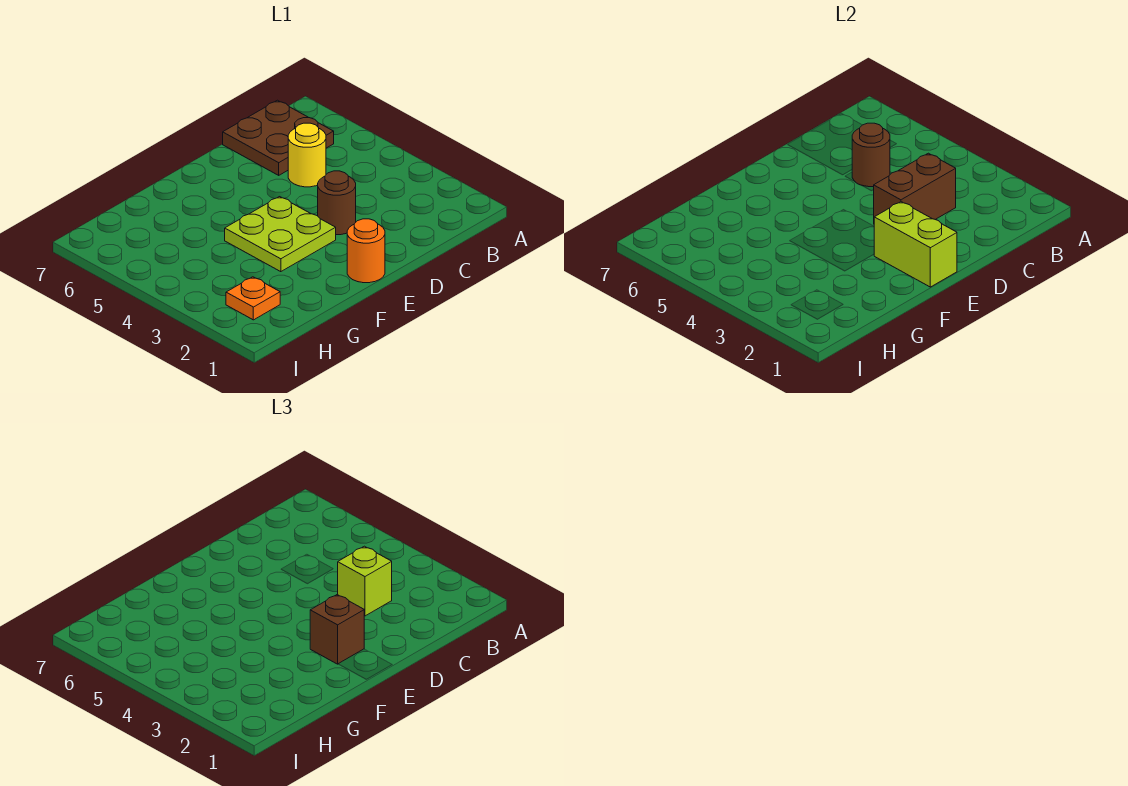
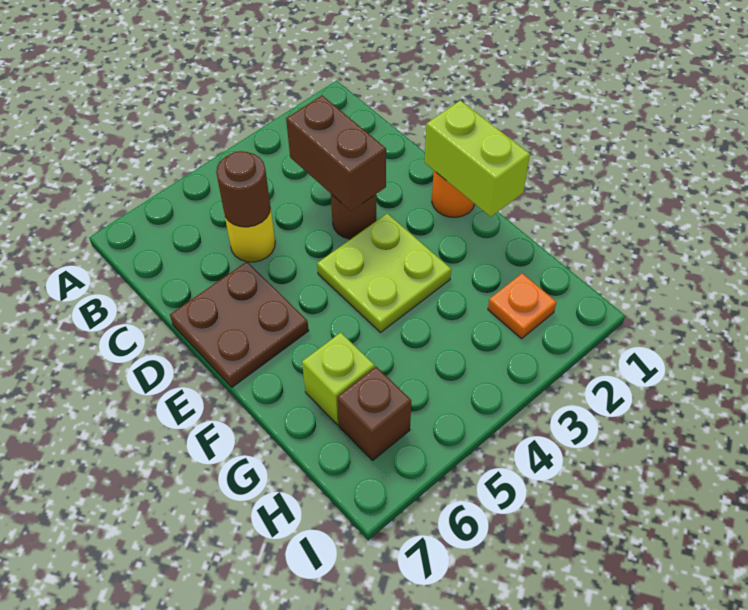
brown 2x2 plate [223,100,334,175] -> brown 2x2 plate moved to [170,262,309,387]
lime 1x1 brick [338,546,392,616] -> lime 1x1 brick moved to [302,333,375,425]
lime 1x2 brick [874,202,957,287] -> lime 1x2 brick turned to [425,100,530,217]
brown 1x1 brick [310,595,364,664] -> brown 1x1 brick moved to [337,367,411,460]

